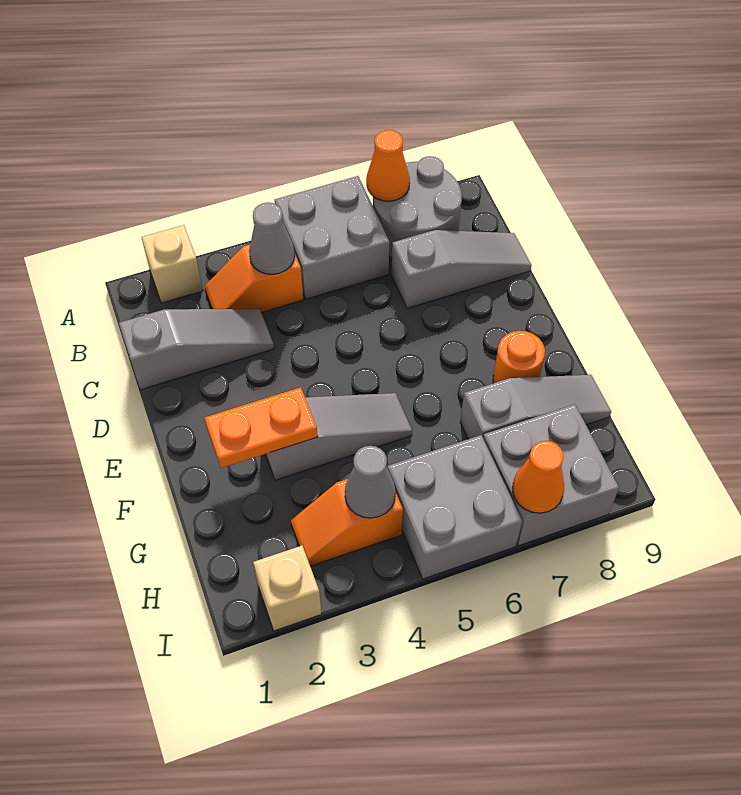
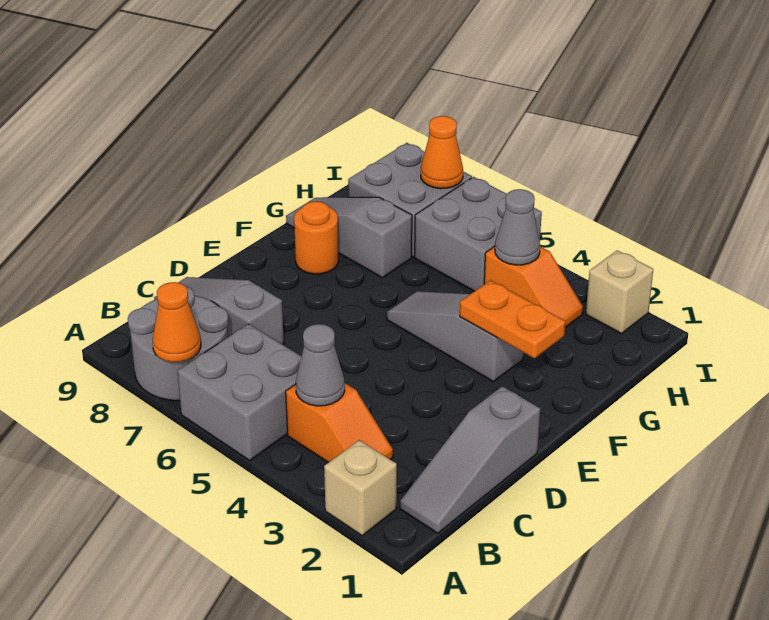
grey 1x3 slope [119,309,274,390] -> grey 1x3 slope turned to [400,386,540,533]

